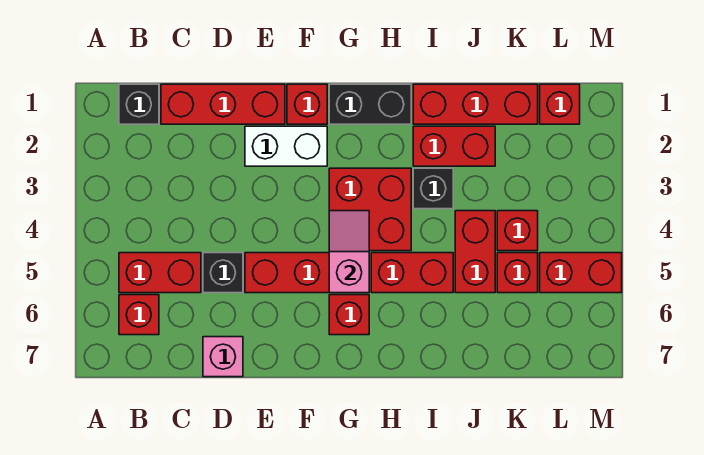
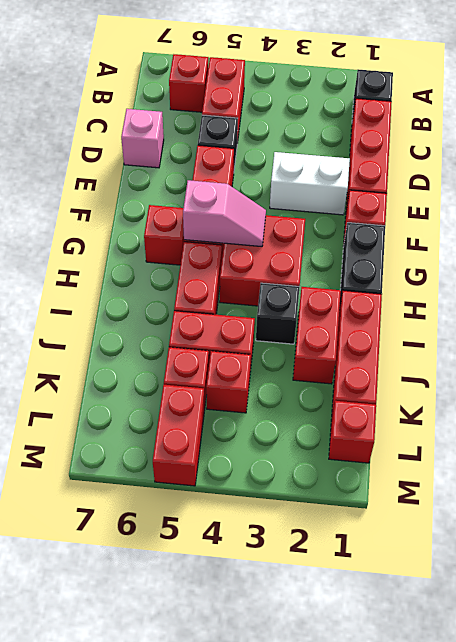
white 1x2 brick [245,126,327,166] -> white 1x2 brick turned to [270,152,350,215]

